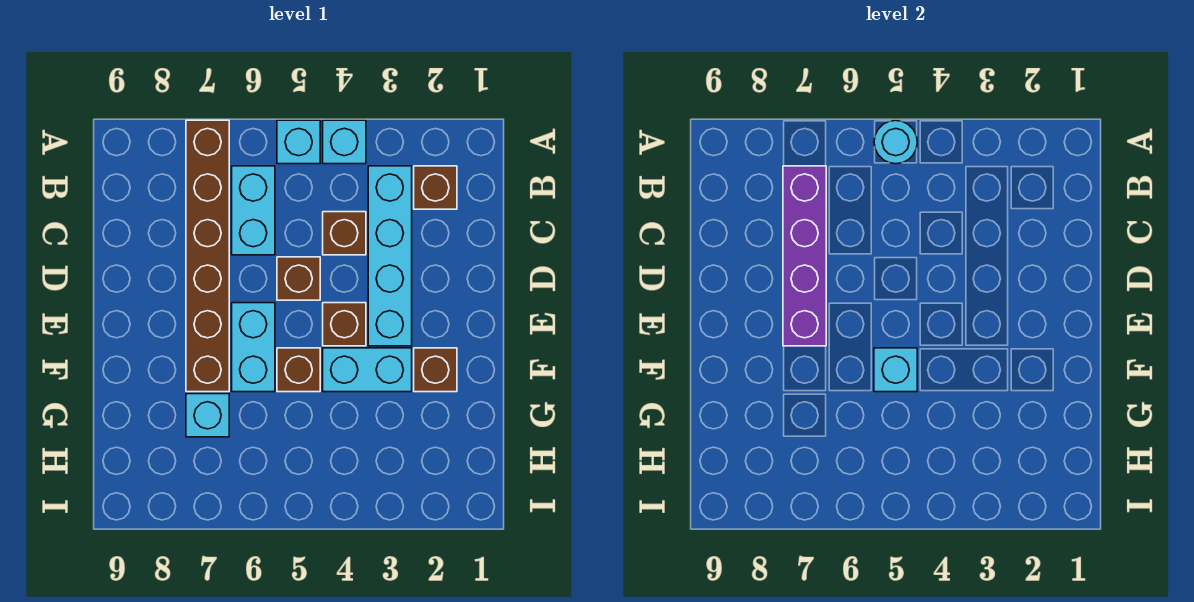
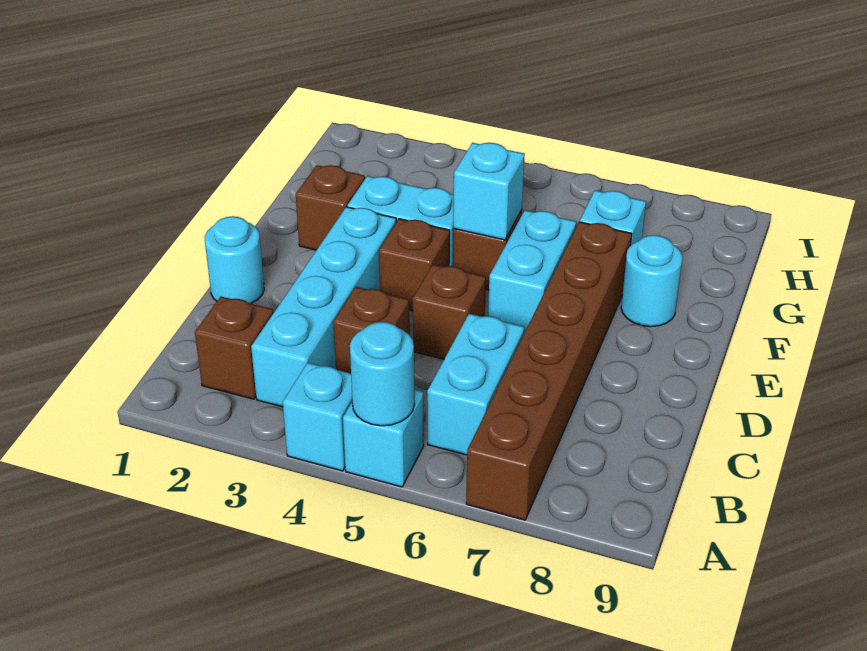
purple 1x4 brick [783,166,826,346] -> none
none -> cyan 1x1 round brick [205,216,264,304]
none -> cyan 1x1 round brick [621,235,683,327]

